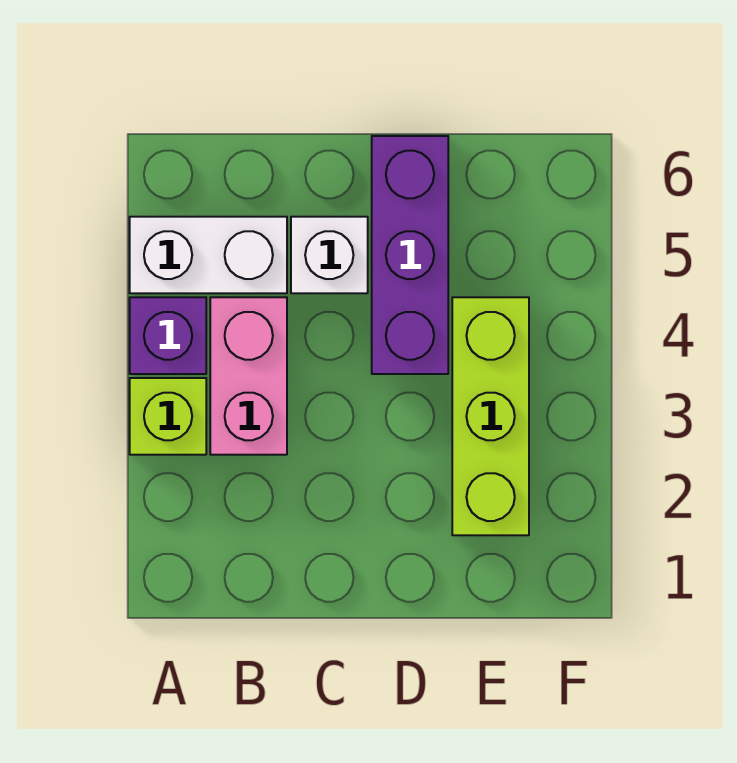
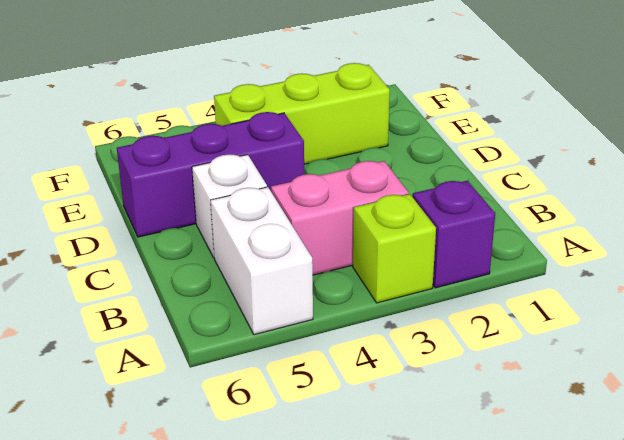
purple 1x1 brick [130,297,206,374] -> purple 1x1 brick moved to [413,181,495,288]

